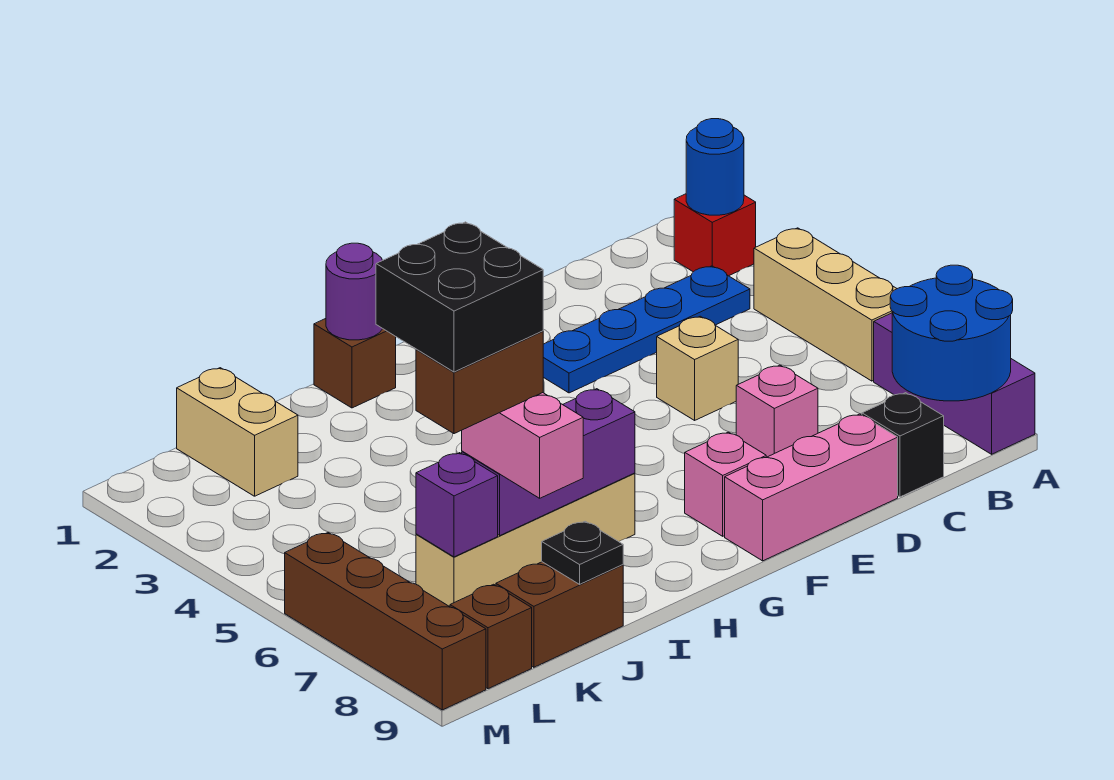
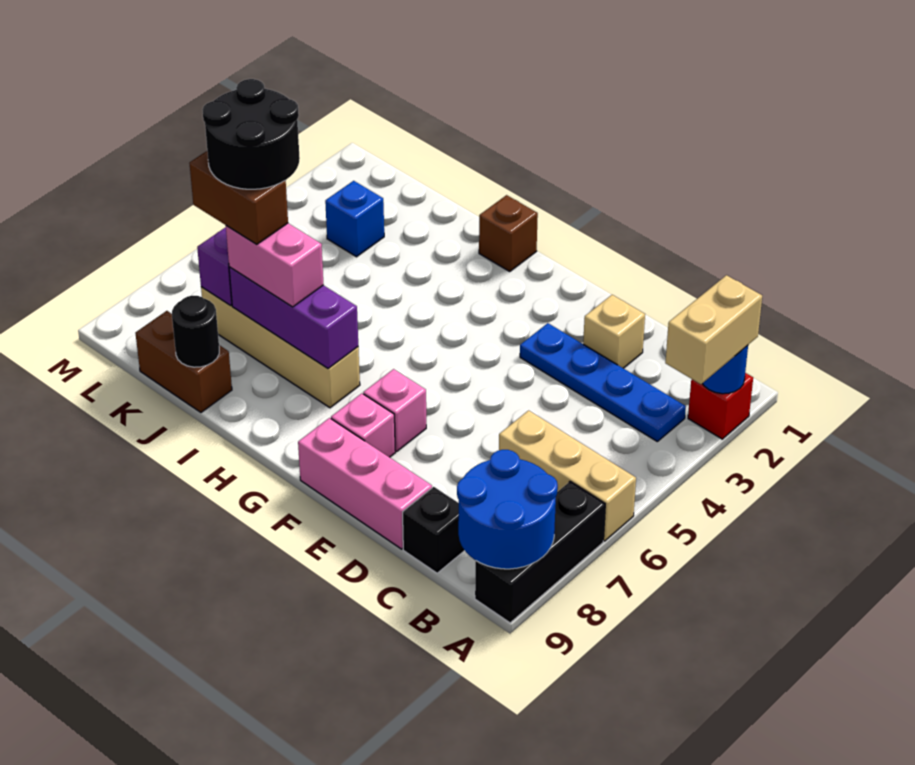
tan 1x3 brick [754,228,897,381] -> tan 1x3 brick turned to [499,410,636,541]
purple 1x3 brick [874,313,1035,454] -> black 1x3 brick [475,482,605,623]
tan 1x1 brick [657,316,738,420] -> tan 1x1 brick moved to [583,295,645,368]
pink 1x1 brick [736,365,818,457] -> pink 1x1 brick moved to [363,369,426,451]
purple 1x1 round brick [326,243,382,340] -> none
black 2x2 brick [376,222,543,372] -> black 2x2 round brick [202,79,300,189]
pink 1x2 brick [462,393,583,498] -> pink 1x2 brick turned to [226,223,324,307]
black 1x1 plate [542,521,623,584] -> black 1x1 round brick [172,296,219,367]
tan 1x2 brick [177,368,298,496] -> tan 1x2 brick moved to [665,275,762,384]
none -> blue 1x1 brick [325,181,384,257]
brown 1x1 brick [450,584,532,689] -> none
brown 1x4 brick [285,533,486,710] -> none

